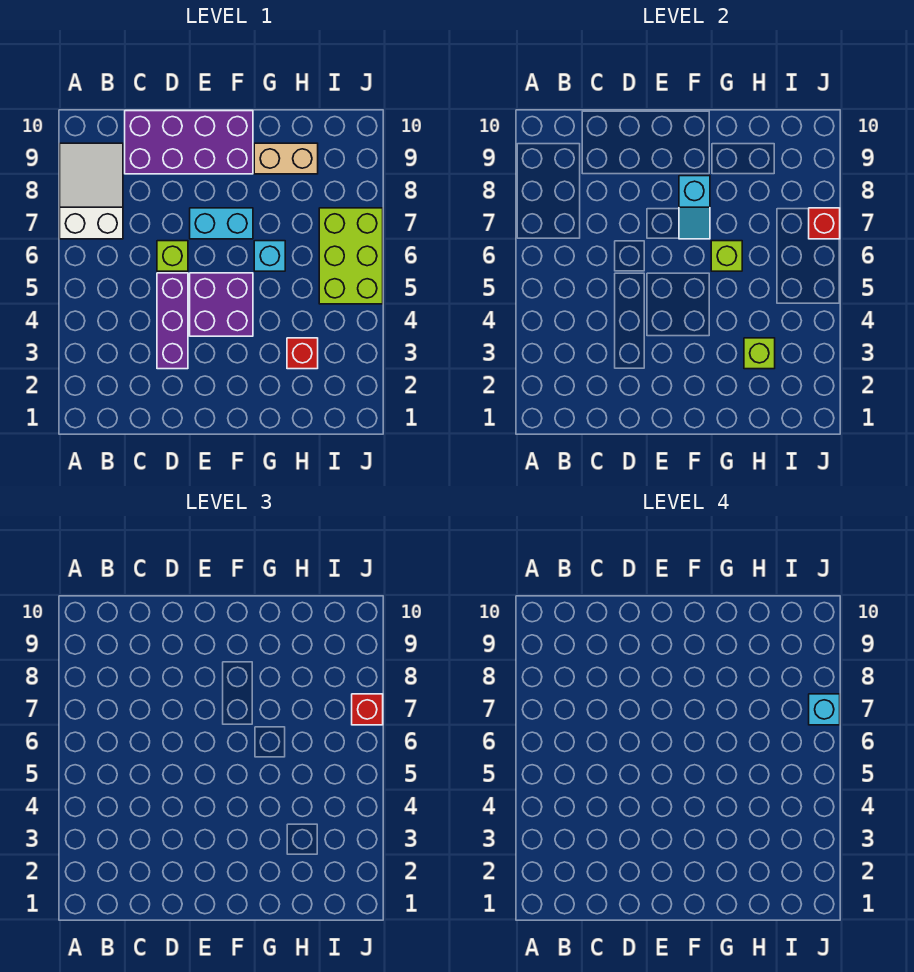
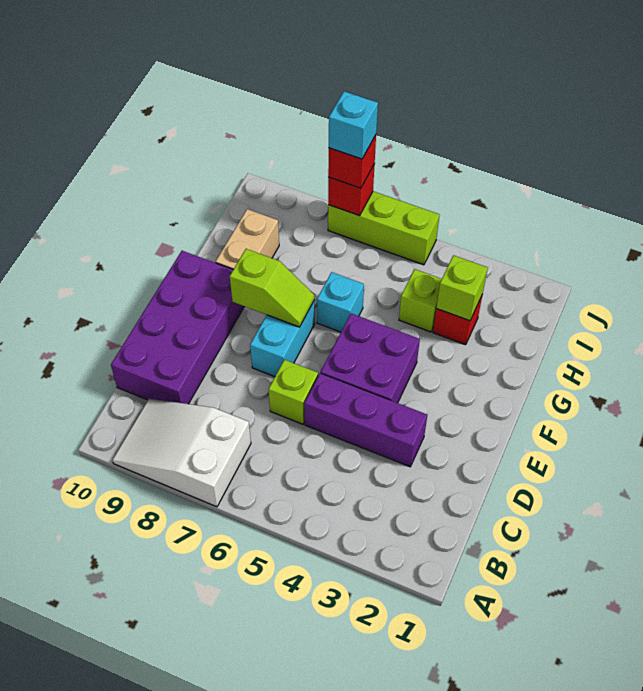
cyan 1x2 slope [679,176,710,239] -> lime 1x2 slope [230,249,315,327]
lime 1x1 brick [711,241,742,271] -> lime 1x1 brick moved to [399,269,442,332]
lime 2x3 brick [319,208,383,304] -> lime 1x3 brick [328,191,440,265]

